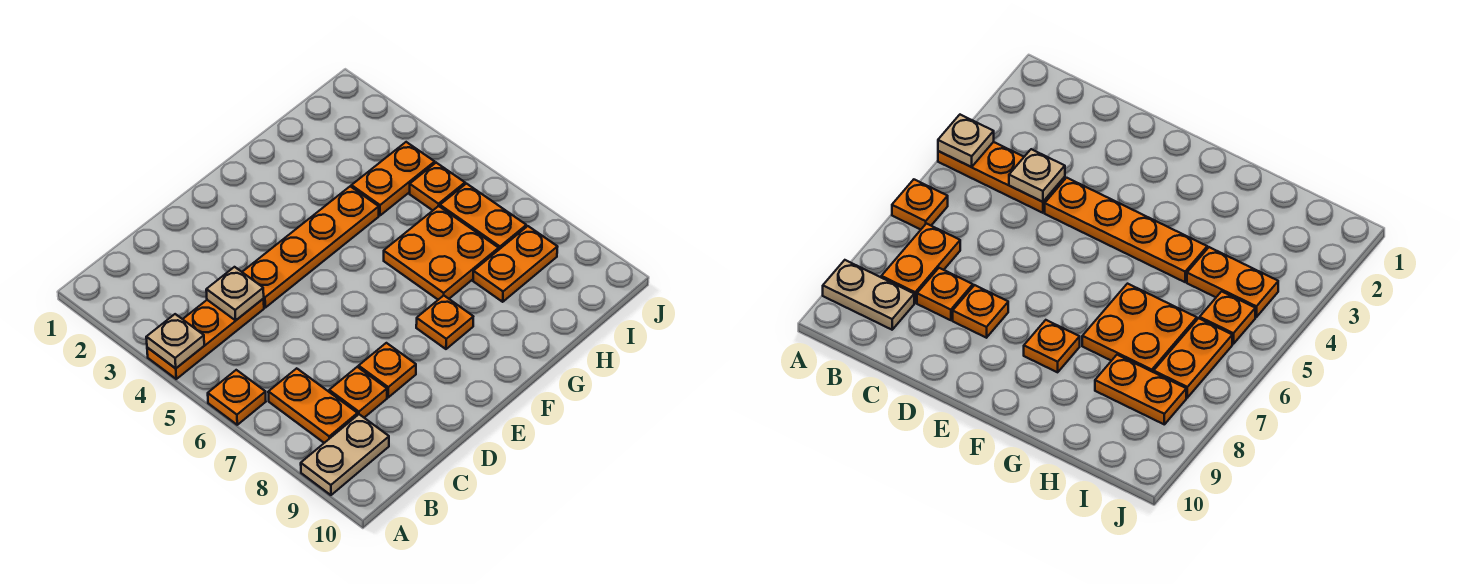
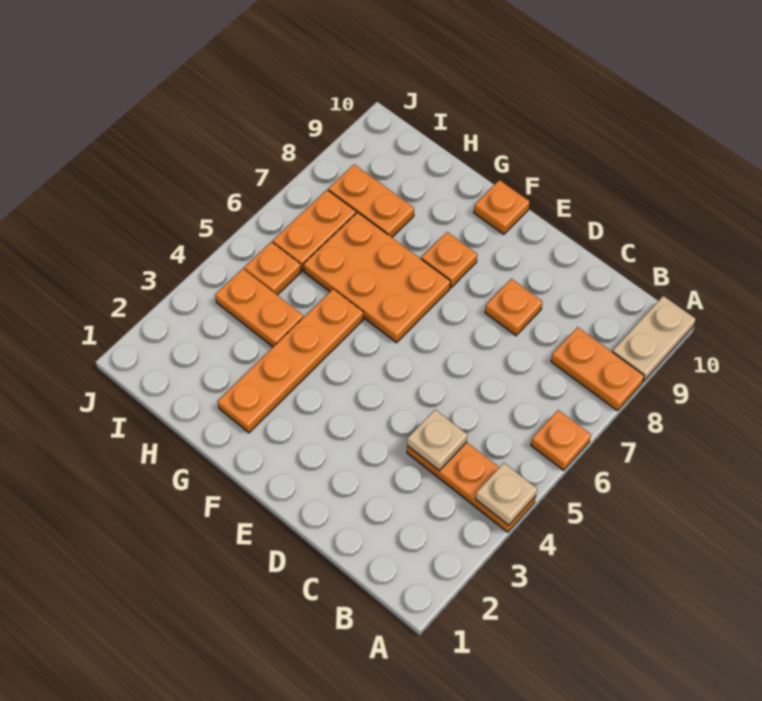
tan 1x2 plate [301,414,389,495] -> tan 1x2 plate turned to [613,296,696,382]
orange 1x2 plate [268,368,358,443] -> orange 1x2 plate turned to [551,327,644,410]
orange 1x1 plate [329,367,387,418] -> orange 1x1 plate moved to [474,180,530,234]
orange 1x4 plate [243,186,379,308] -> orange 1x4 plate turned to [218,289,363,433]
orange 2x2 plate [384,206,499,300] -> orange 2x3 plate [303,212,450,343]

